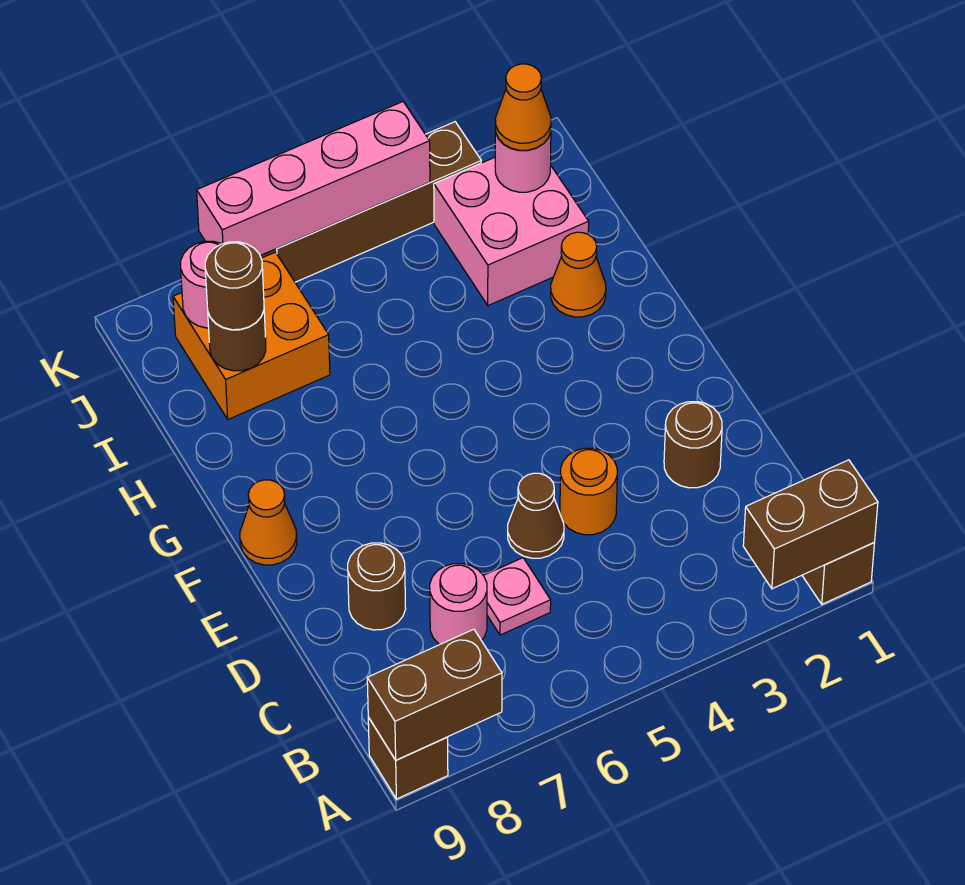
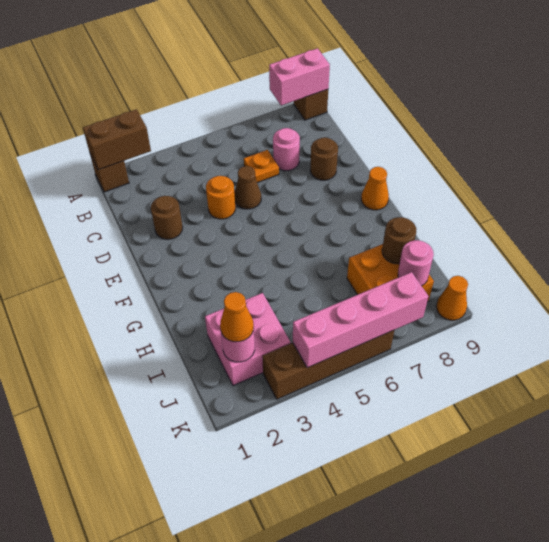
brown 1x2 brick [367,629,502,760] -> pink 1x2 brick [269,48,330,105]
pink 1x1 plate [483,558,551,635] -> orange 1x1 plate [244,150,279,183]
orange 1x1 cone [551,232,606,317] -> orange 1x1 cone moved to [436,276,468,320]
brown 1x1 round brick [205,242,264,330] -> none

